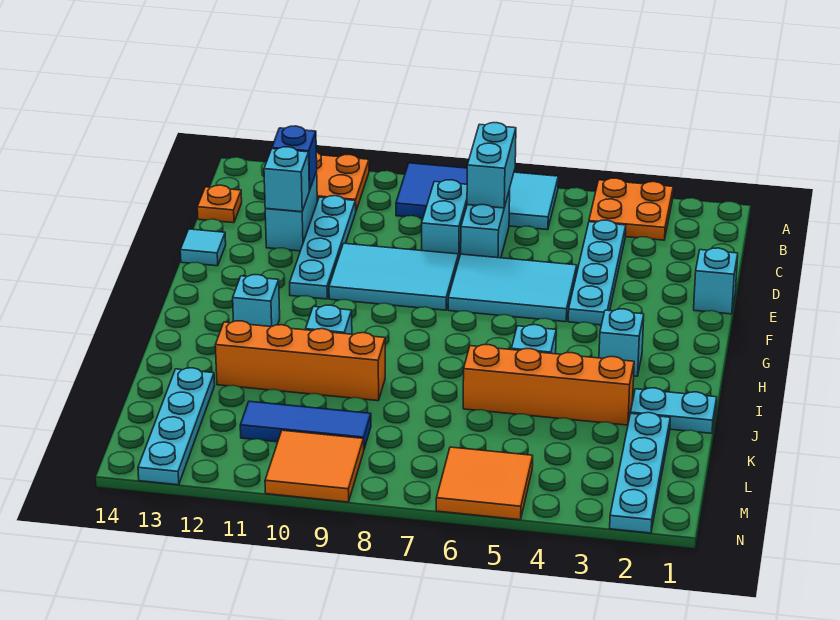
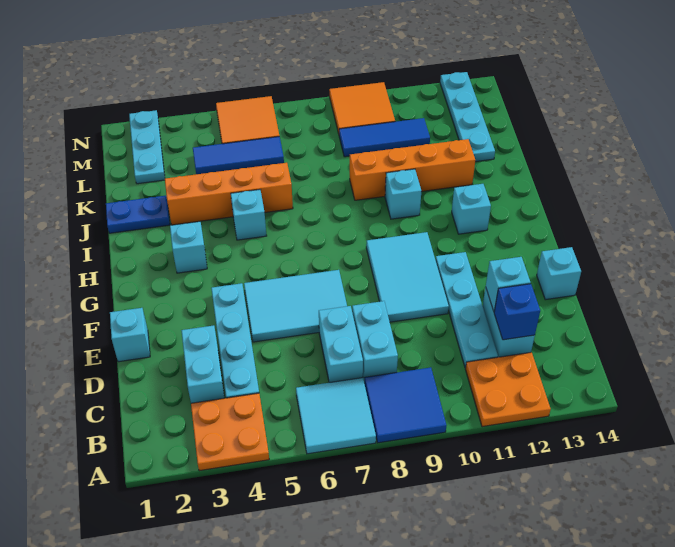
cyan 1x2 brick [467,123,516,208] -> cyan 1x2 brick moved to [181,325,224,403]
orange 1x1 plate [197,185,242,223] -> none
cyan 2x3 tile [329,243,459,310] -> cyan 2x3 tile turned to [366,232,449,322]
cyan 1x1 tile [180,229,226,266] -> cyan 1x1 brick [537,247,581,300]
cyan 1x2 plate [631,388,717,433] -> blue 1x2 plate [106,196,170,233]
cyan 1x4 plate [610,413,670,533] -> cyan 1x3 plate [129,110,165,184]
none -> blue 1x3 tile [193,137,284,174]

